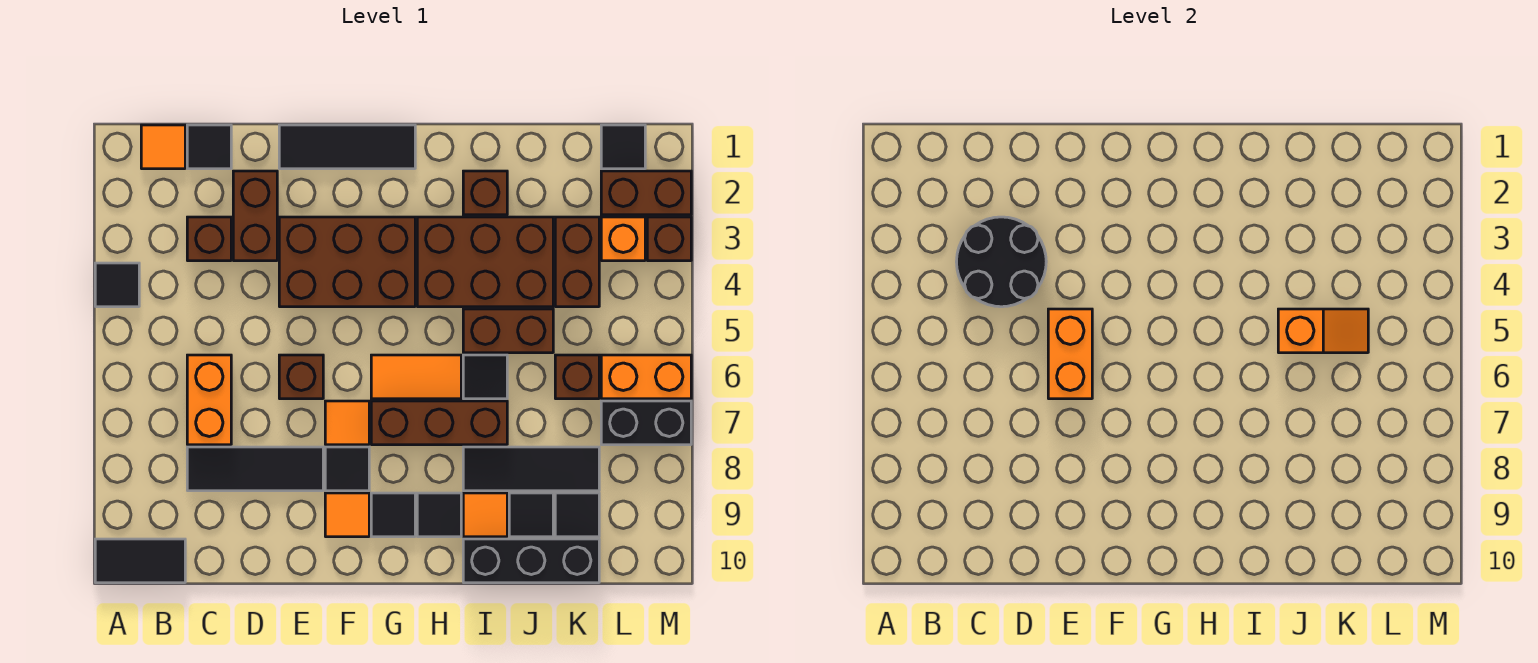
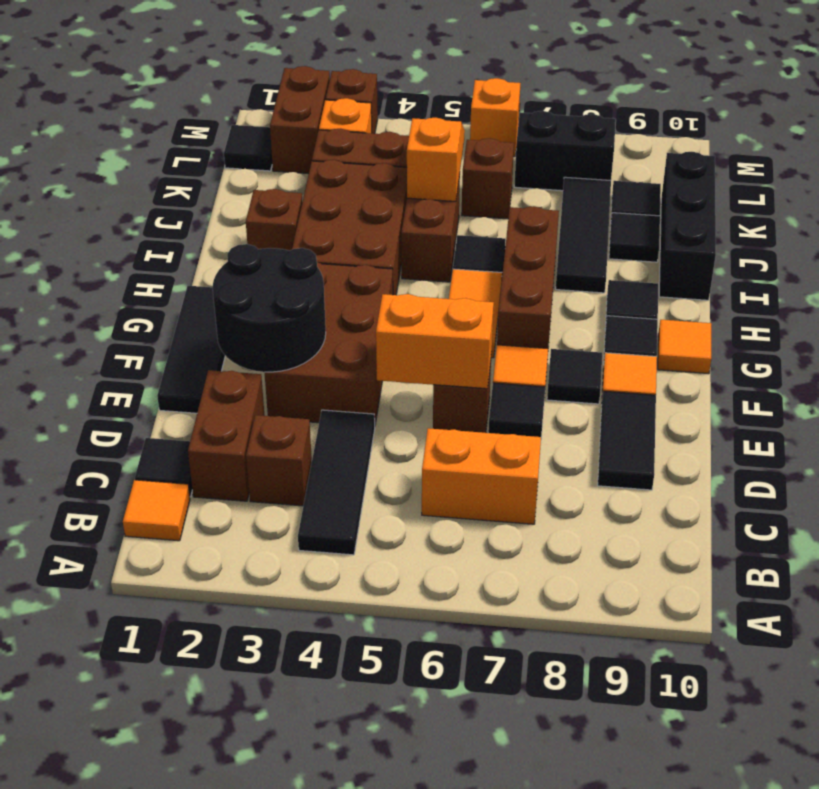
black 1x1 tile [95,263,139,307] -> black 1x1 tile moved to [488,383,545,437]
black 1x2 tile [95,539,185,583] -> black 1x2 tile moved to [598,391,656,490]
black 2x2 round brick [956,217,1046,307] -> black 2x2 round brick moved to [213,244,326,372]
black 1x3 tile [187,447,323,491] -> black 1x3 tile moved to [298,410,375,555]
brown 1x2 brick [233,171,277,261] -> brown 1x2 brick turned to [188,370,265,501]
orange 1x1 tile [463,493,507,537] -> orange 1x1 tile moved to [658,320,711,374]
orange 1x2 brick [601,355,691,399] -> orange 1x1 brick [470,78,520,157]
black 1x2 brick [601,401,691,445] -> black 1x2 brick turned to [514,111,616,191]

